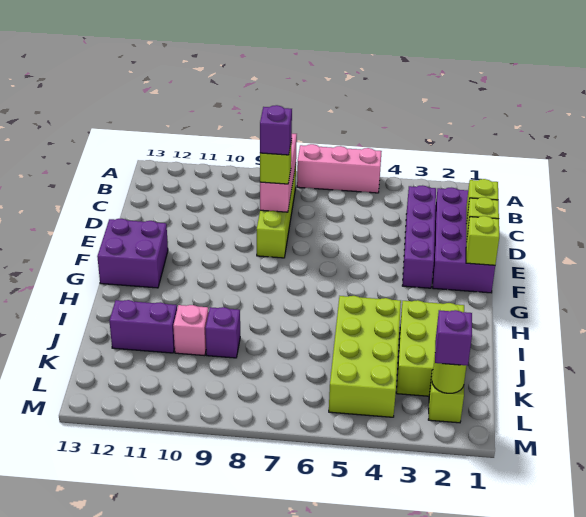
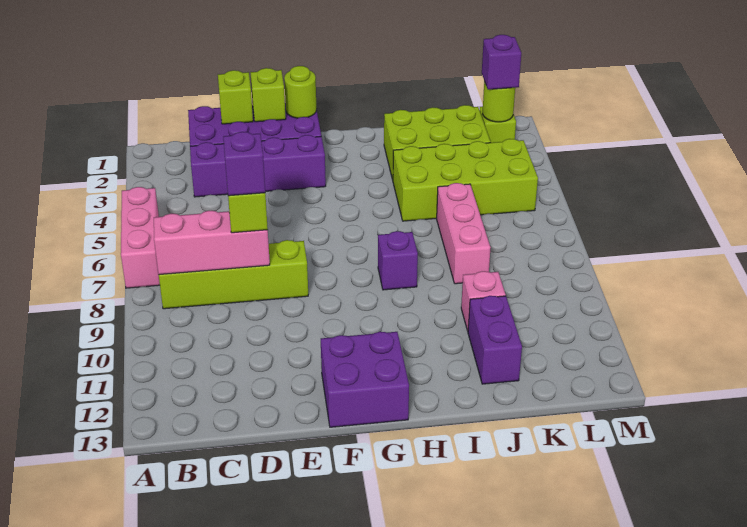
lime 1x1 brick [466,216,499,265] -> lime 1x1 round brick [284,66,317,118]
none -> pink 1x3 brick [437,183,491,284]
purple 1x1 brick [205,307,240,358] -> purple 1x1 brick moved to [378,231,418,290]

